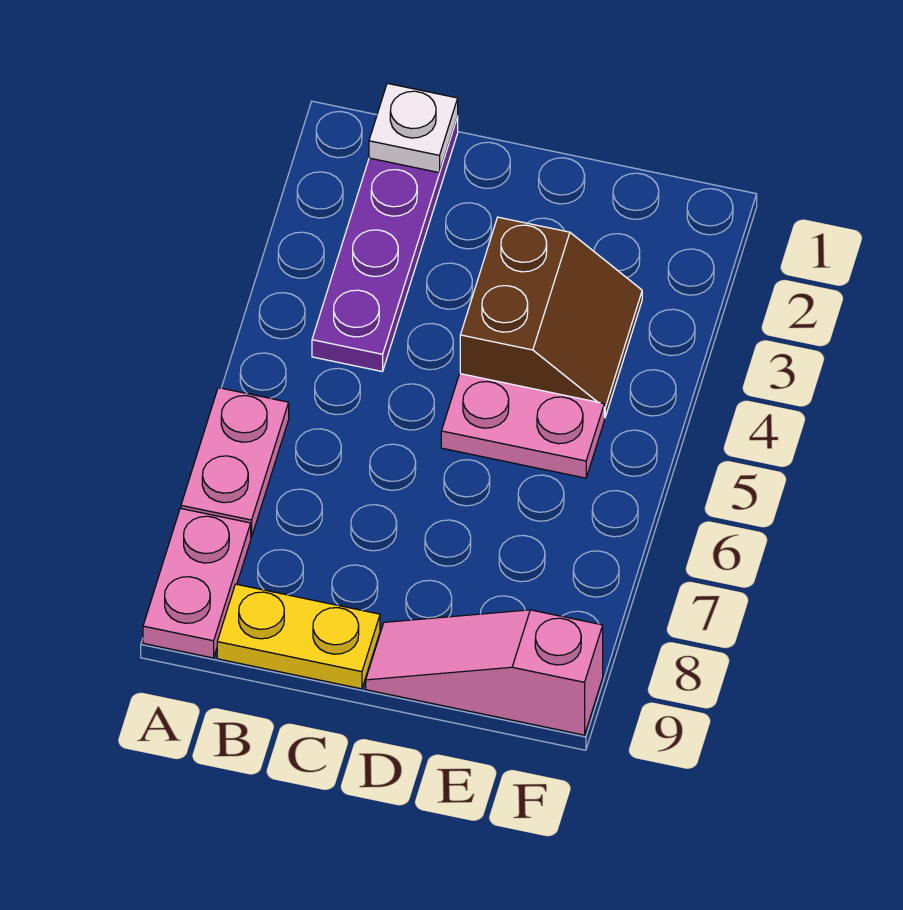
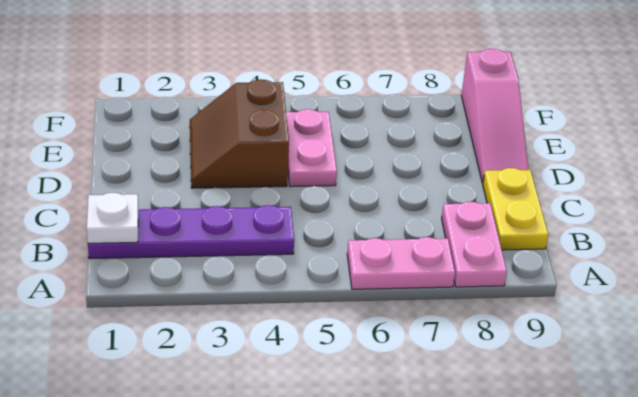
pink 1x2 plate [143,508,251,658] -> pink 1x2 plate turned to [442,202,507,287]
brown 2x2 slope [460,217,642,418] -> brown 2x2 slope turned to [190,79,289,188]

